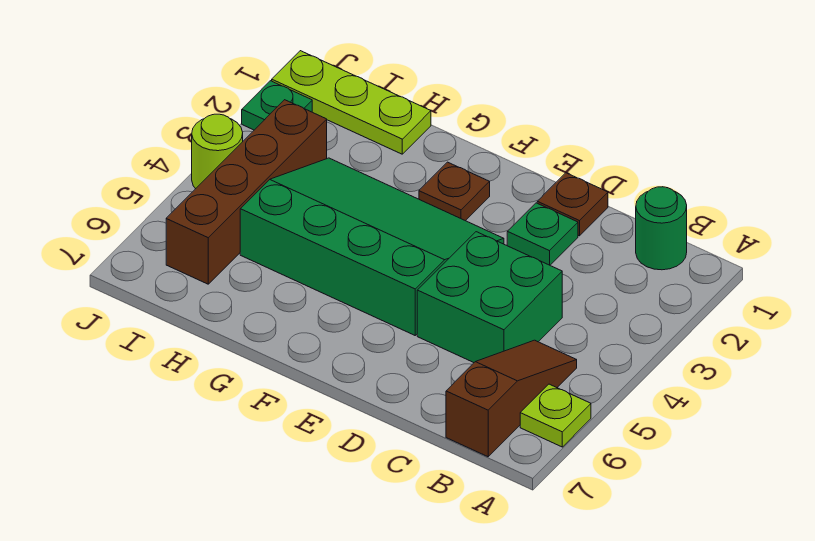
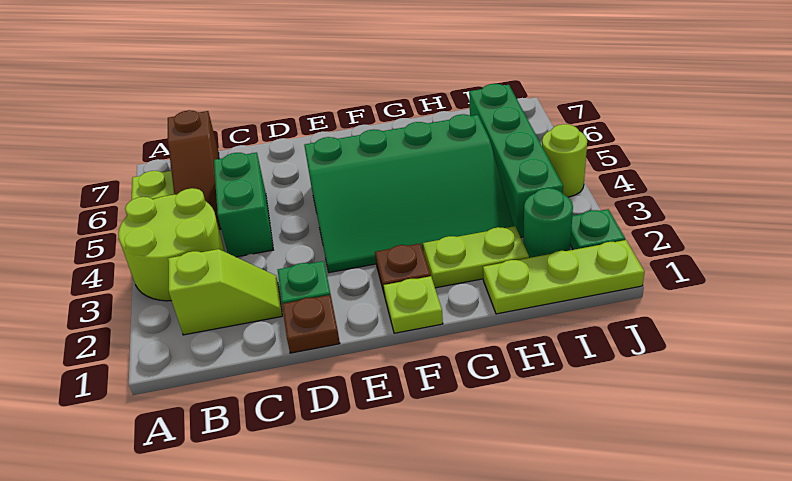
none -> lime 2x2 round brick [118,188,225,301]
green 1x1 round brick [636,187,687,270] -> green 1x1 round brick moved to [523,188,573,258]
none -> lime 1x2 slope [168,249,282,335]
green 2x2 brick [417,232,562,363] -> green 1x2 brick [214,153,273,257]
none -> lime 1x1 plate [384,276,443,333]
none -> lime 1x2 plate [423,226,529,288]
brown 1x4 brick [166,100,327,284] -> green 1x4 brick [469,84,563,237]

